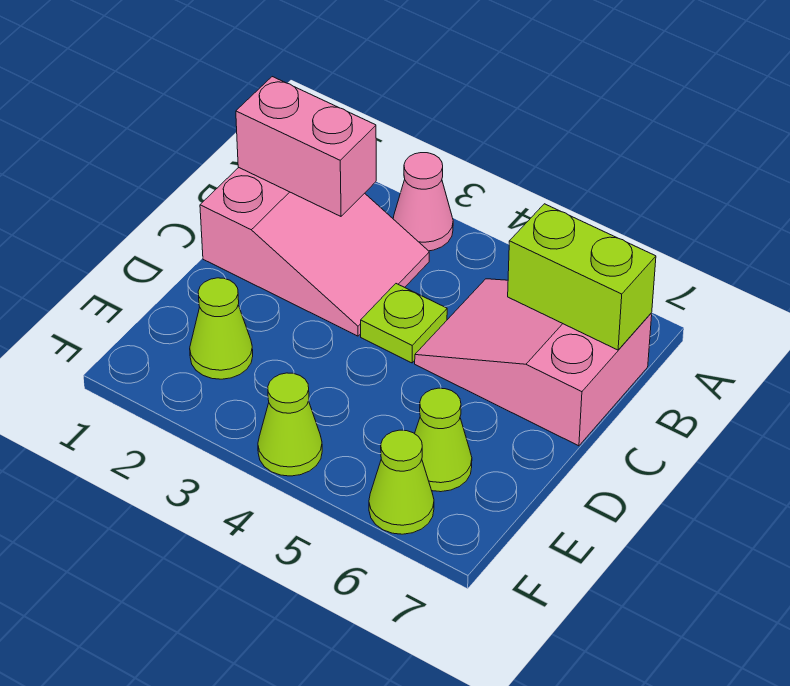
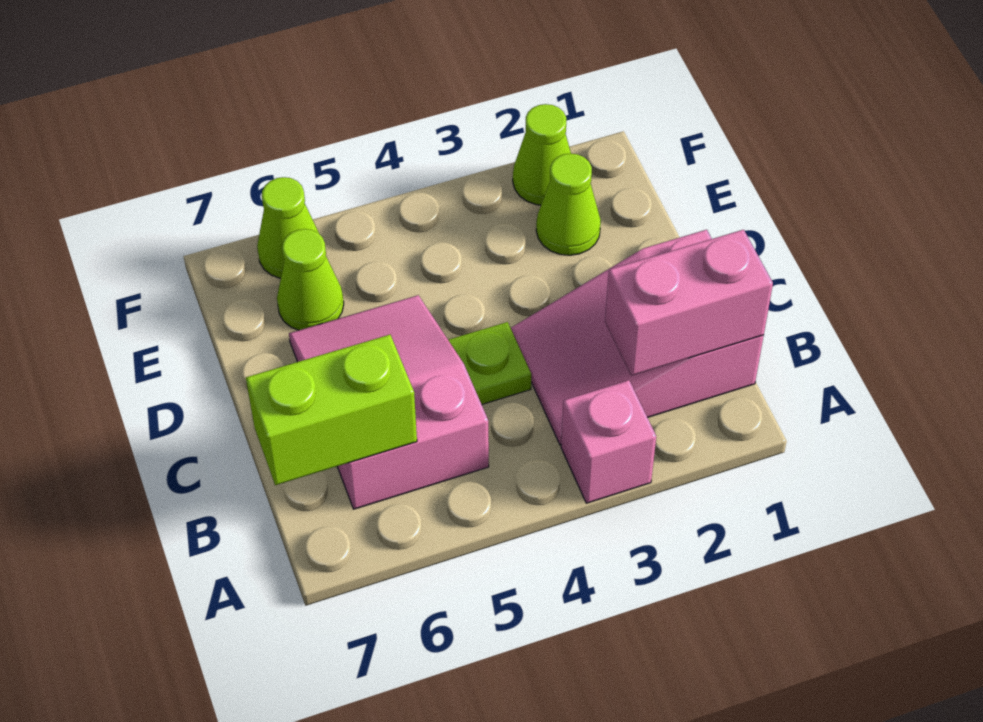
pink 1x1 cone [393,153,453,251] -> pink 1x1 brick [561,380,656,503]
pink 2x3 slope [415,279,652,446] -> pink 2x3 slope turned to [289,295,489,509]
lime 1x1 cone [258,373,322,476] -> lime 1x1 cone moved to [513,104,571,205]

